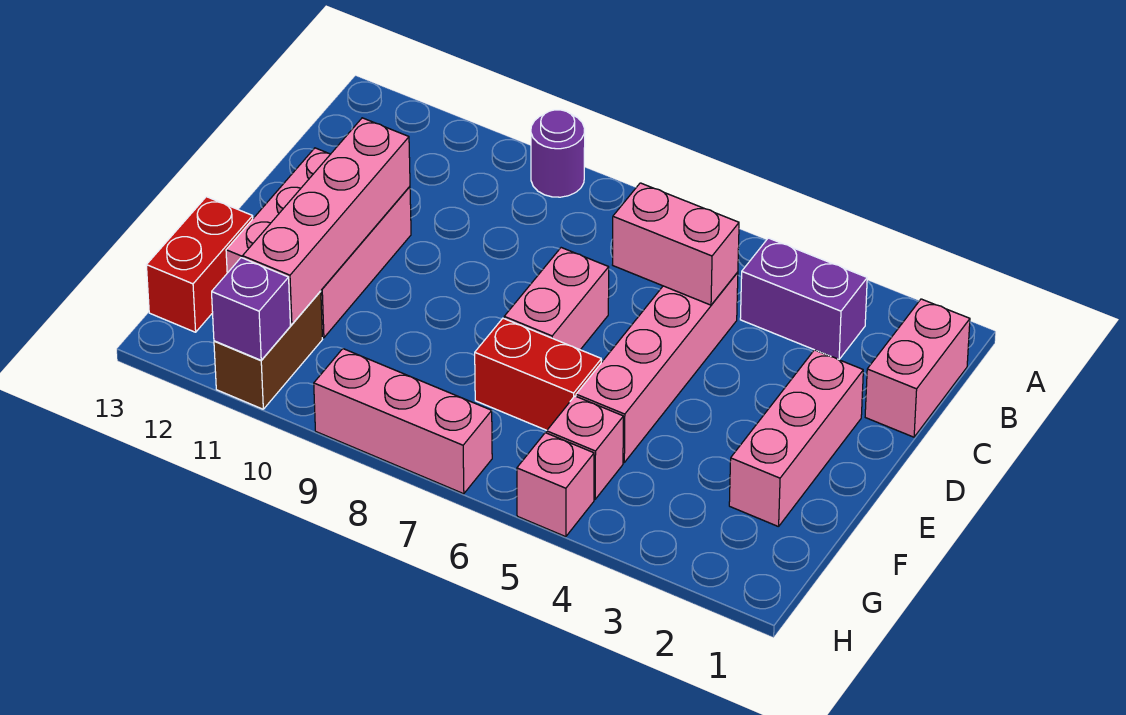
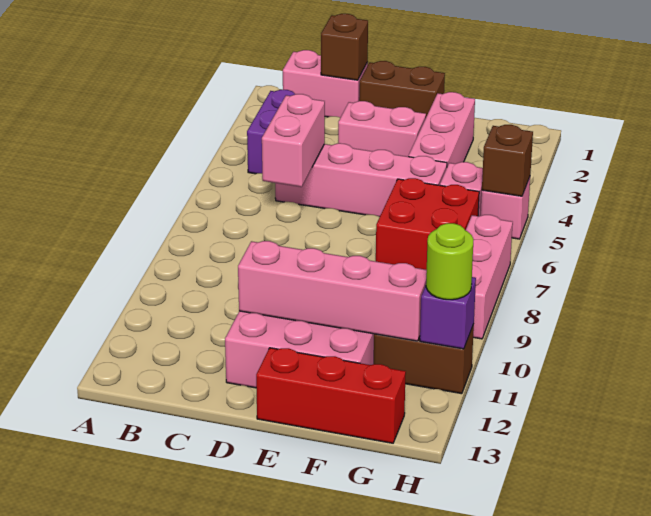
purple 1x1 round brick [531,110,585,197] -> none
none -> brown 1x1 brick [321,14,368,80]
none -> brown 1x2 brick [359,61,445,117]
pink 1x3 brick [729,350,863,527] -> pink 1x3 brick turned to [408,92,475,166]
pink 1x2 brick [504,248,609,350] -> pink 1x2 brick moved to [338,101,426,157]
red 1x2 brick [475,318,601,430] -> red 2x2 brick [376,178,479,270]
red 1x2 brick [146,197,253,332] -> red 1x3 brick [256,348,406,443]
none -> brown 1x1 brick [482,125,533,196]
none -> lime 1x1 round brick [426,223,474,300]

